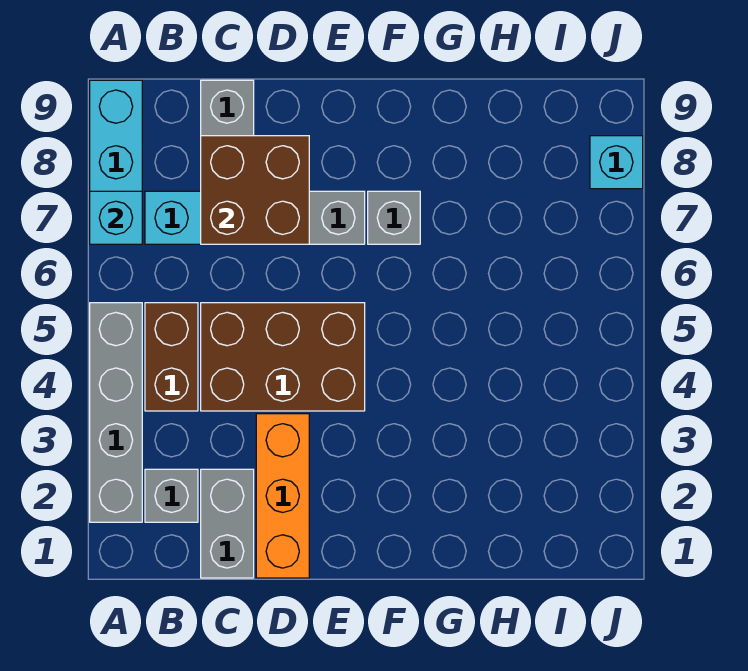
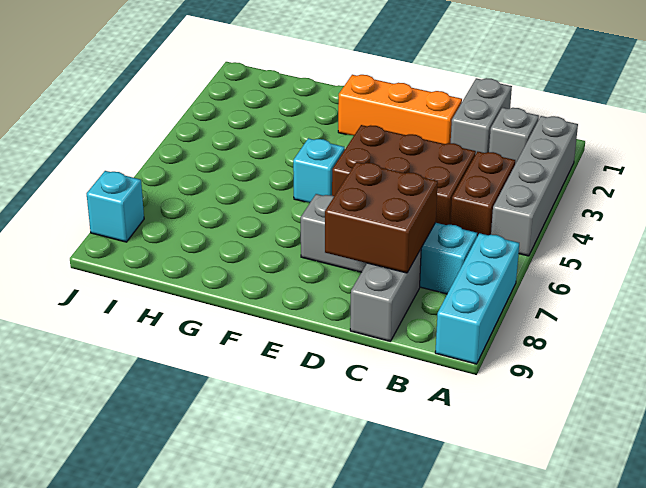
cyan 1x1 brick [90,191,142,244] -> cyan 1x1 brick moved to [293,138,345,203]
orange 1x3 brick [256,414,309,578] -> orange 1x3 brick turned to [338,75,462,144]
grey 1x1 brick [368,191,420,244] -> none

